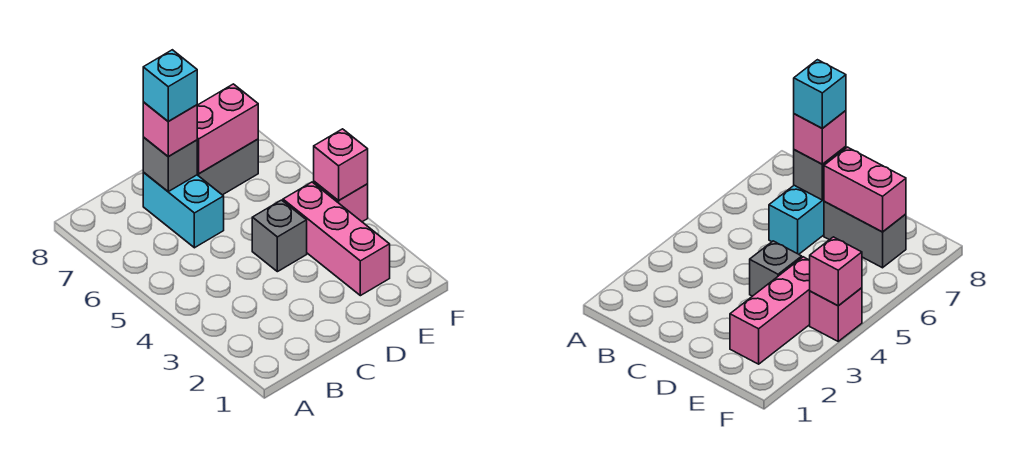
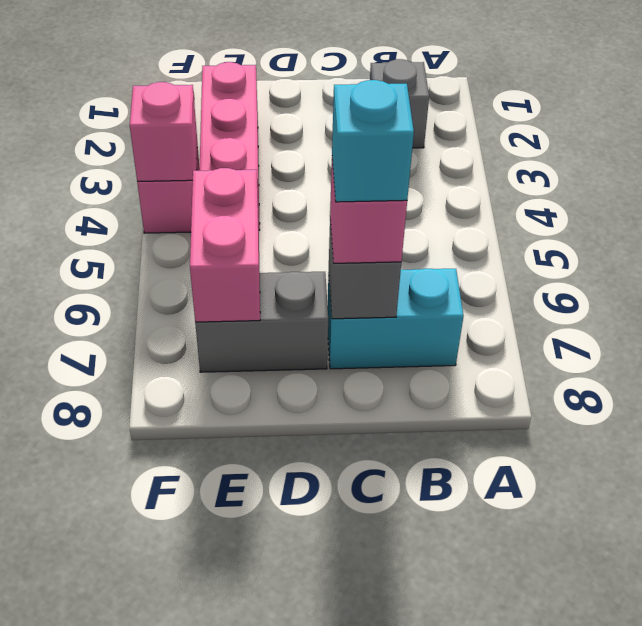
cyan 1x2 brick [143,172,224,248] -> cyan 1x2 brick turned to [328,269,464,369]
grey 1x1 brick [252,200,307,272] -> grey 1x1 brick moved to [370,59,429,148]
pink 1x2 brick [197,84,258,174] -> pink 1x2 brick turned to [190,168,260,322]

